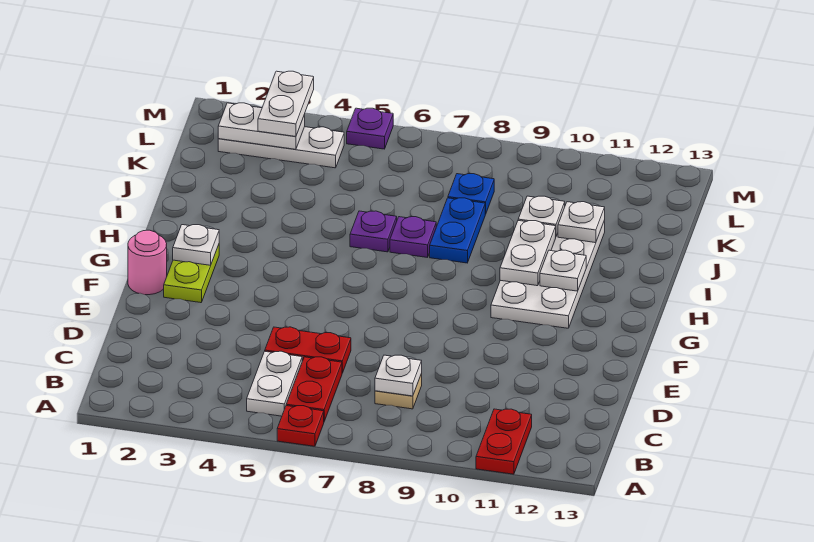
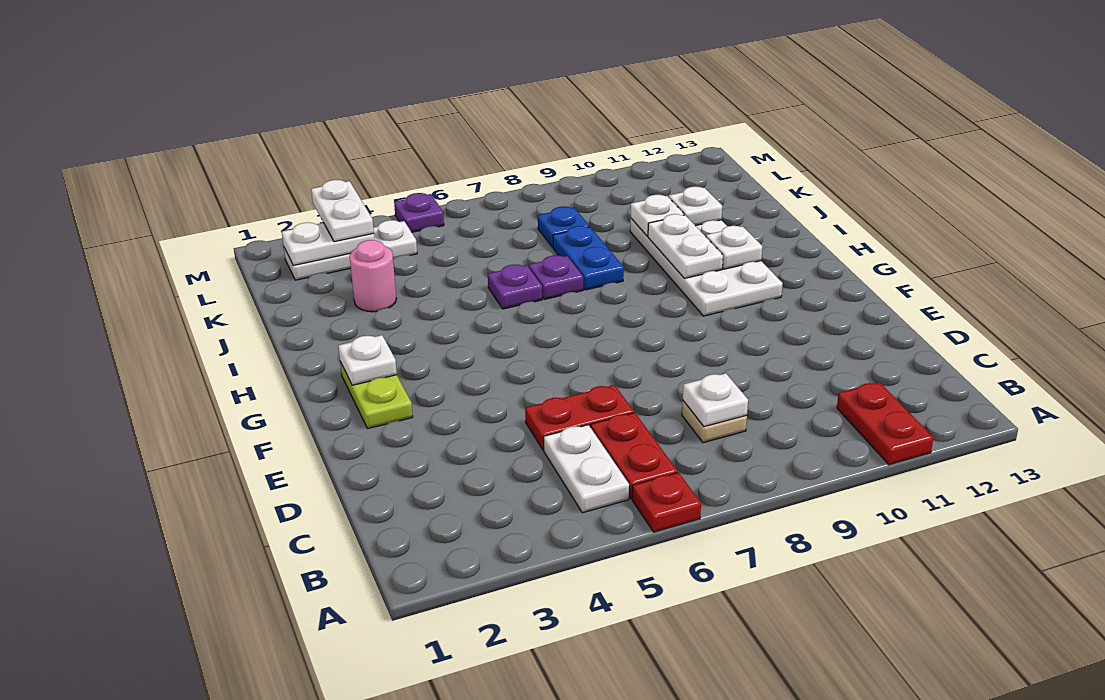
pink 1x1 round brick [128,230,167,295] -> pink 1x1 round brick moved to [350,240,396,312]

